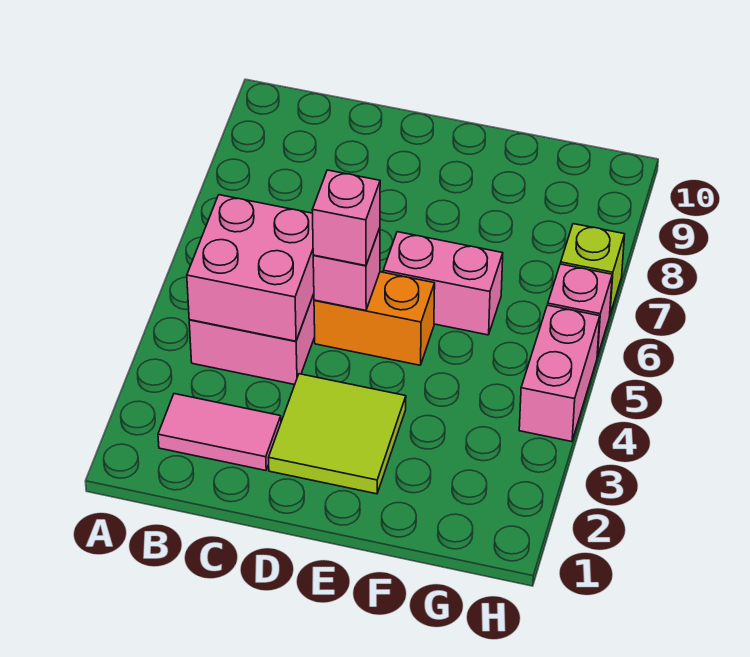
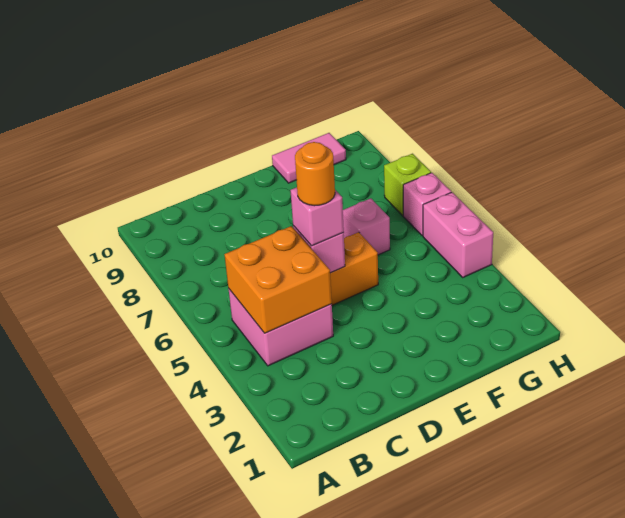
pink 1x2 tile [158,394,281,471] -> pink 1x2 tile moved to [272,133,346,183]
pink 2x2 brick [187,195,314,341] -> orange 2x2 brick [224,226,332,333]
lime 2x2 tile [268,374,406,494] -> none
none -> orange 1x1 round brick [295,142,335,206]
pink 1x2 brick [383,232,503,335] -> pink 1x1 brick [343,198,390,255]

